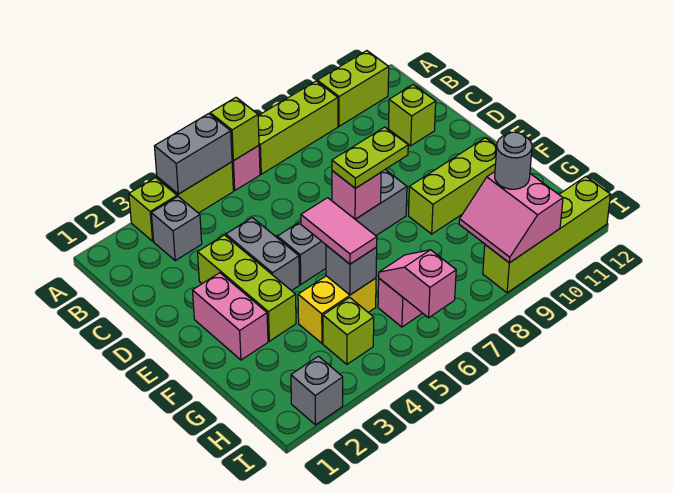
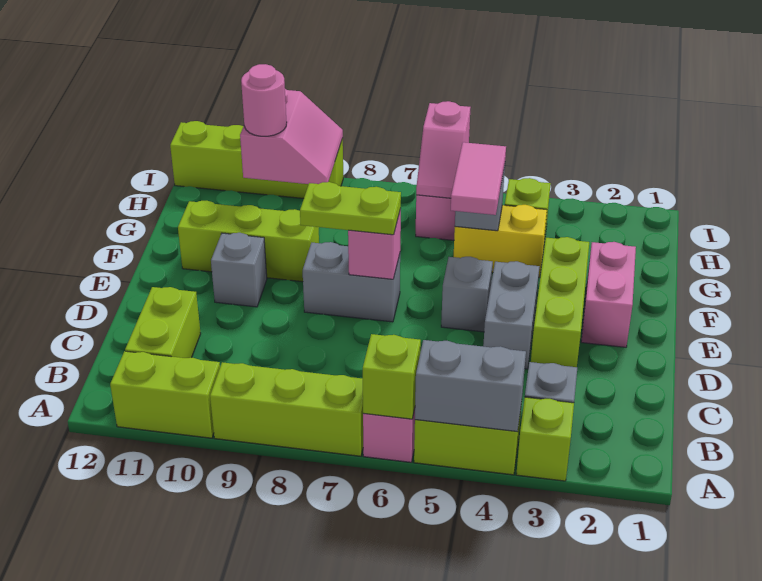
lime 1x1 brick [388,85,436,146] -> lime 1x2 brick [125,287,201,358]
grey 1x1 round brick [495,132,532,189] -> pink 1x1 round brick [241,64,287,136]
grey 1x1 brick [291,356,343,425] -> grey 1x1 brick moved to [211,233,267,307]

